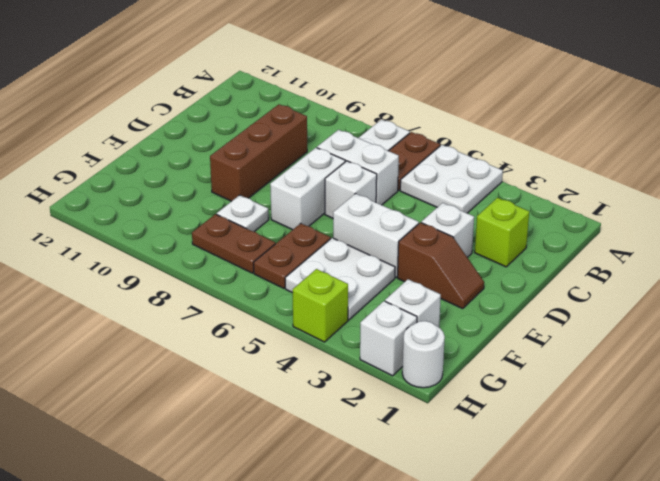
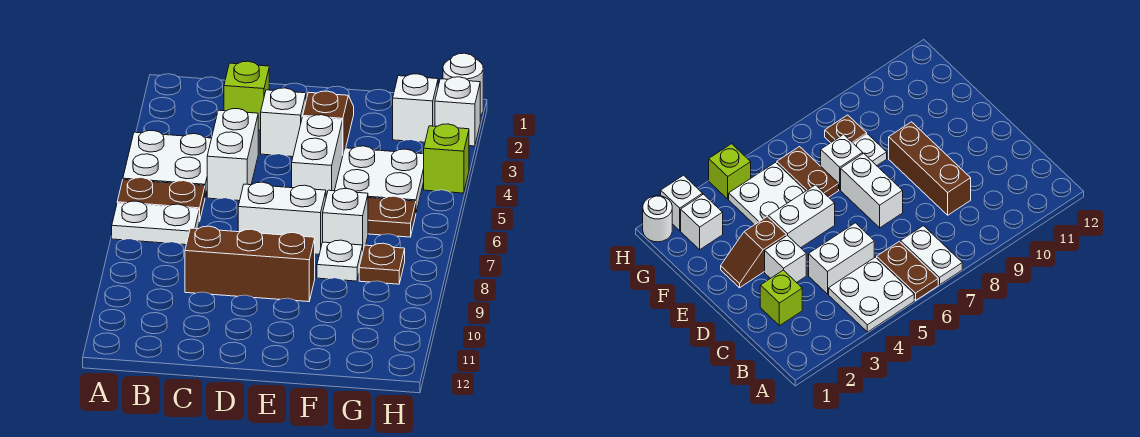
white 1x2 brick [317,130,399,205] -> white 1x2 brick moved to [207,109,258,201]
white 1x1 brick [325,161,377,218] -> white 1x1 brick moved to [323,189,368,250]
brown 1x2 plate [192,214,275,273] -> brown 1x1 plate [359,243,405,284]

